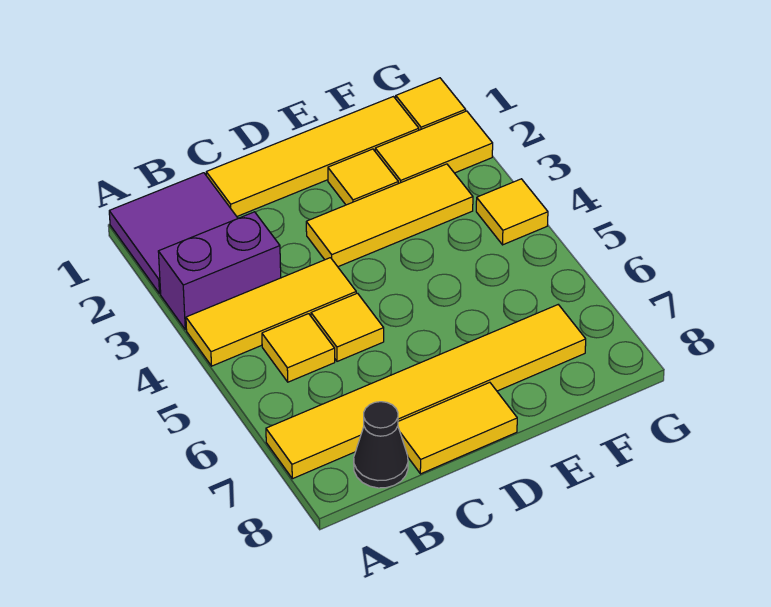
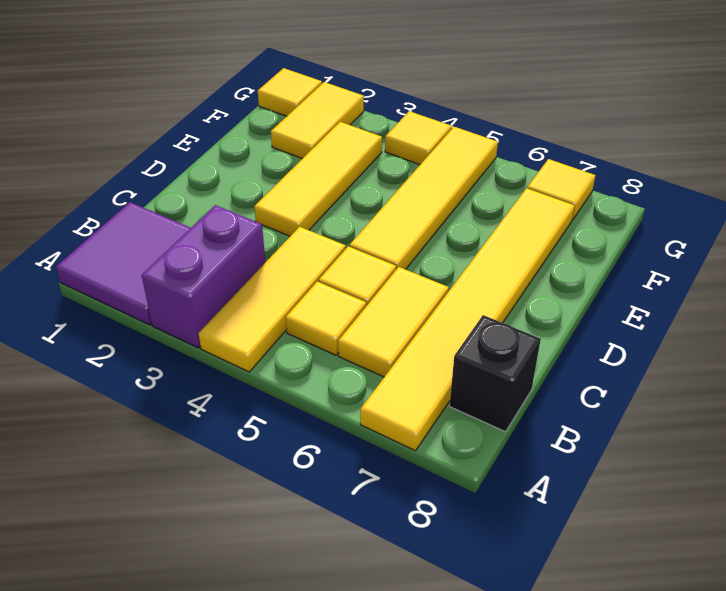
black 1x1 cone [354,402,408,488] -> black 1x1 brick [450,315,541,432]
yellow 1x4 tile [206,97,419,216] -> yellow 1x4 tile moved to [350,127,498,269]
yellow 1x2 tile [398,382,517,474] -> yellow 1x2 tile moved to [338,267,449,377]
yellow 1x1 tile [328,149,398,205] -> yellow 1x1 tile moved to [527,159,596,220]

